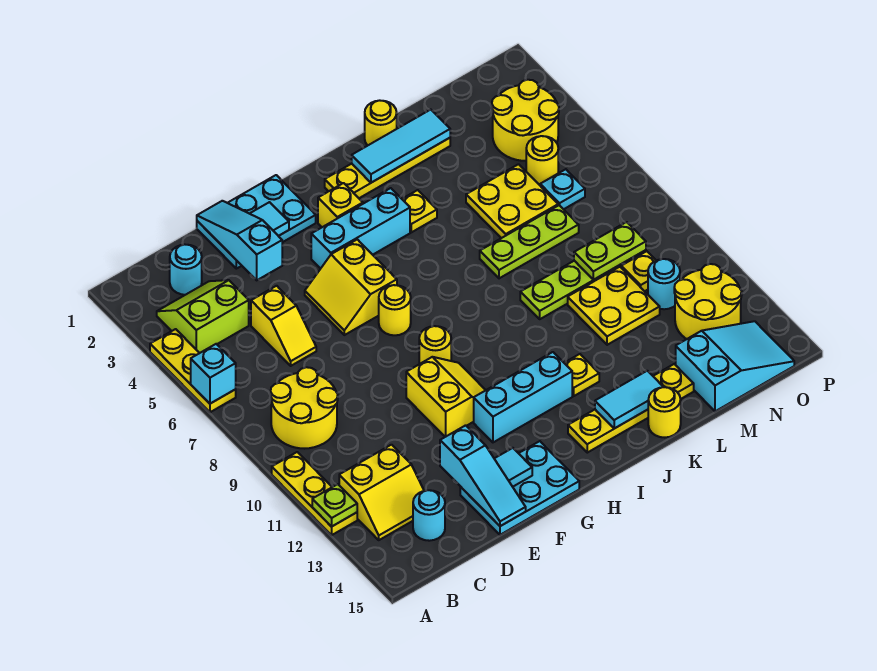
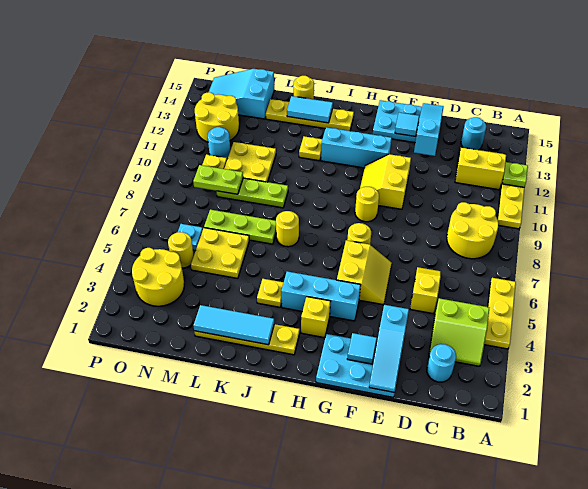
cyan 1x1 brick [191,344,236,404] -> none
yellow 1x1 round brick [365,100,397,146] -> yellow 1x1 round brick moved to [276,211,299,247]

